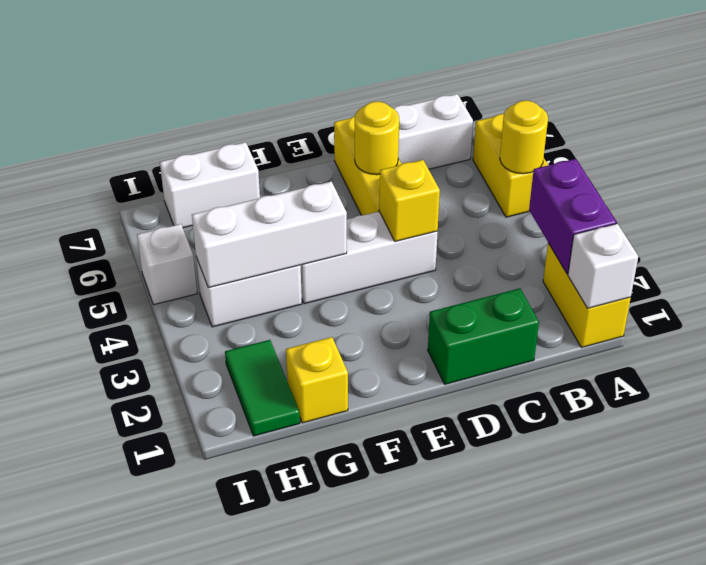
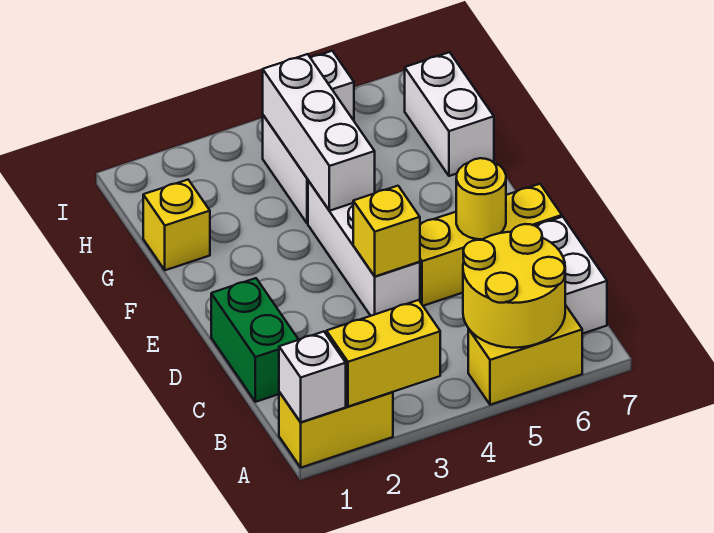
purple 1x2 brick [529,159,616,274] -> yellow 1x2 brick [326,300,440,407]
yellow 1x1 round brick [500,101,548,174] -> yellow 2x2 round brick [463,224,565,348]
green 1x2 tile [225,340,300,436] -> none

